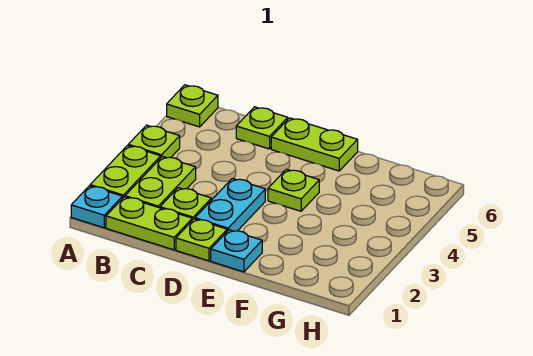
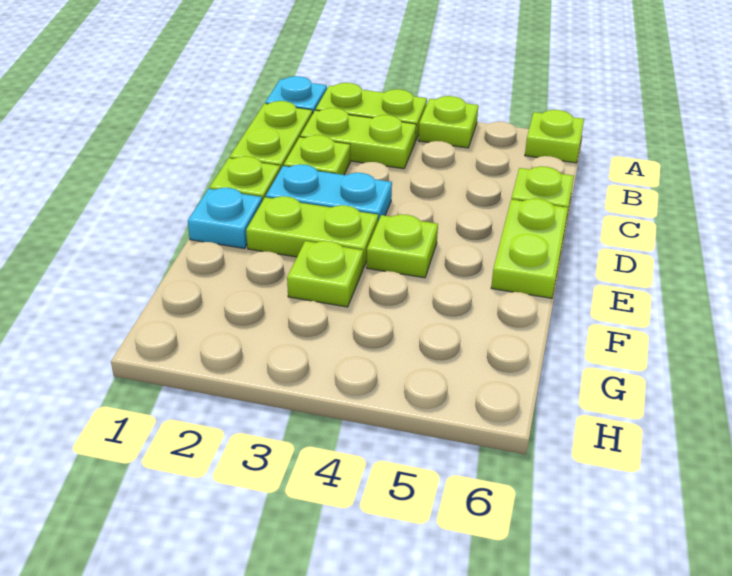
none -> lime 1x2 plate [246,196,378,268]
none -> lime 1x1 plate [287,241,363,307]

